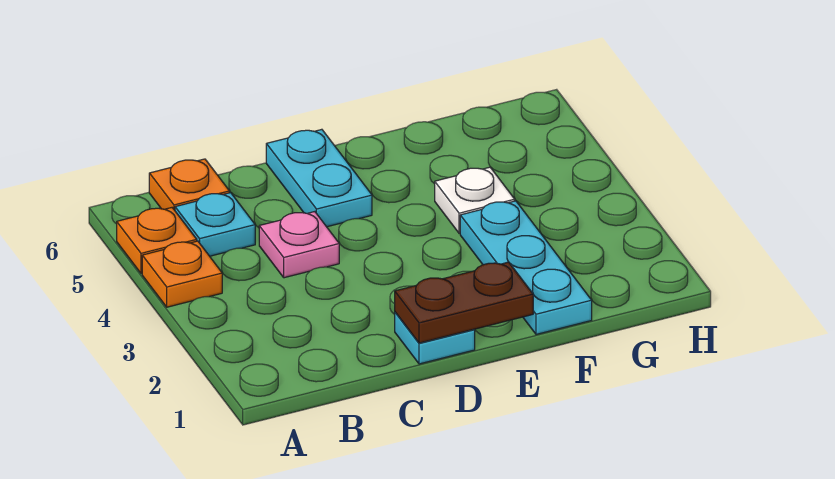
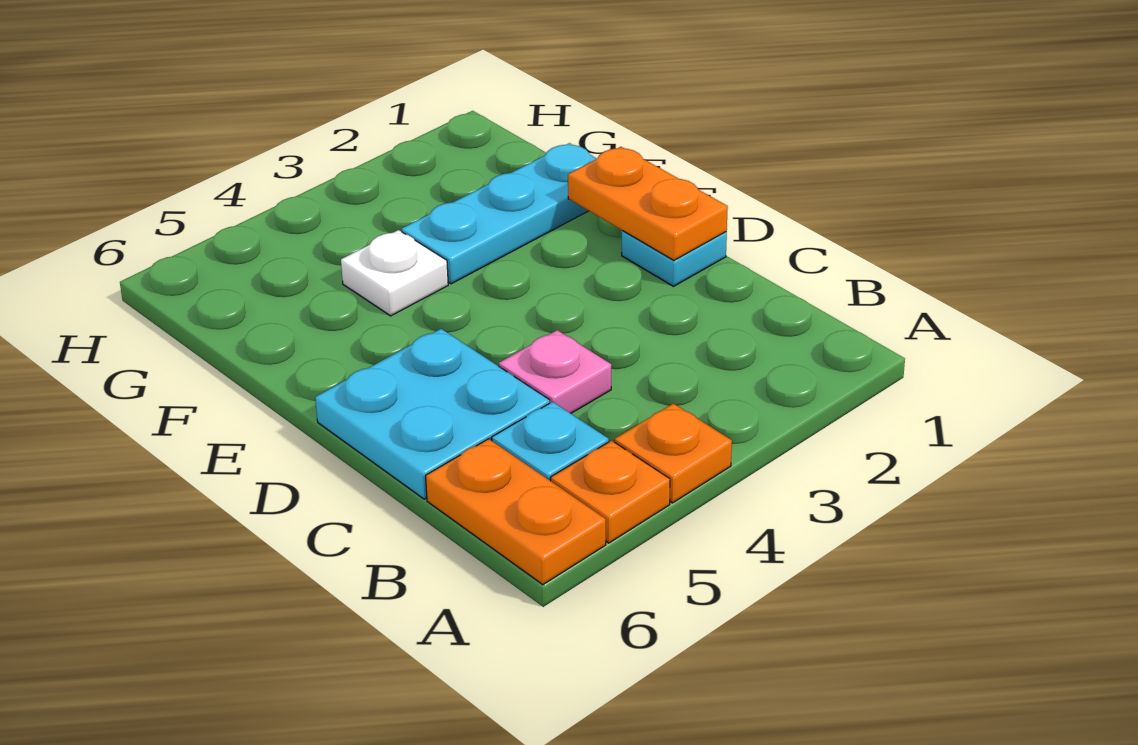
orange 1x1 plate [149,159,230,210] -> orange 1x2 plate [426,439,606,585]
brown 1x2 plate [395,262,533,343] -> orange 1x2 plate [568,147,728,260]
cyan 1x2 plate [266,129,372,227] -> cyan 2x2 plate [315,329,550,499]

